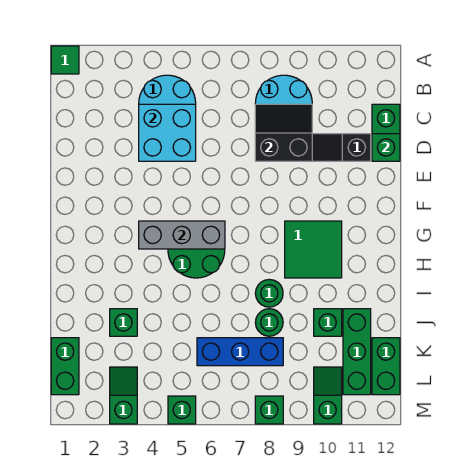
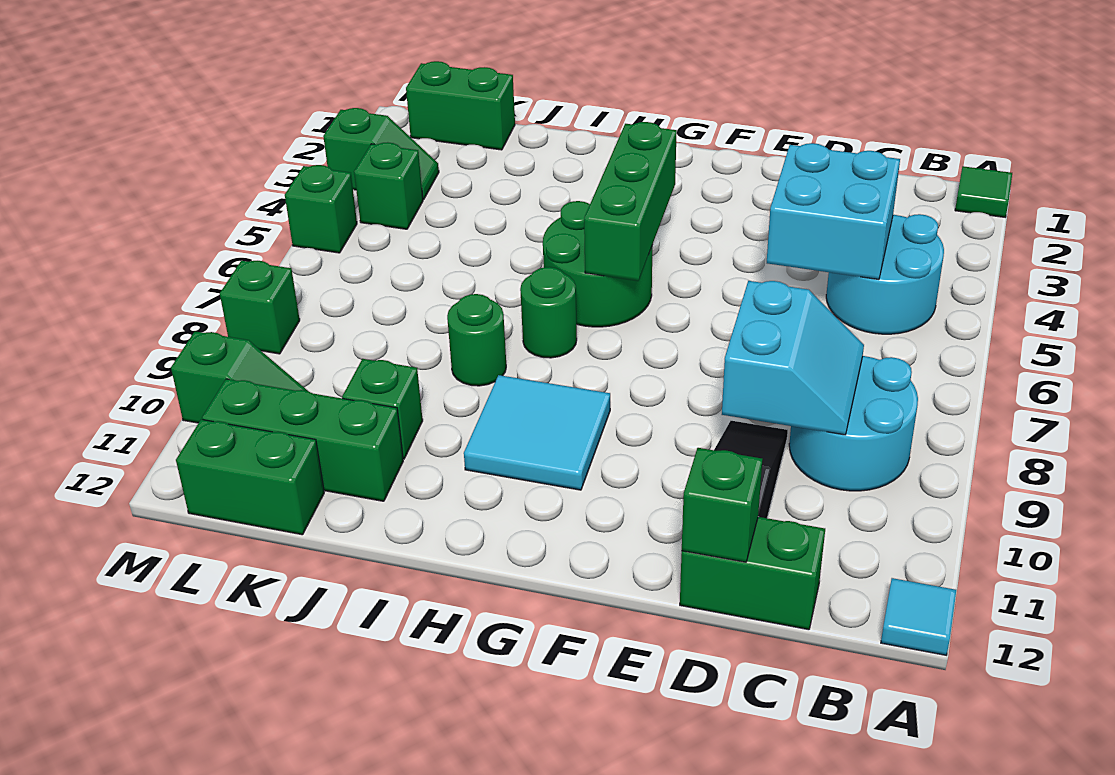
none -> cyan 1x1 tile [881,578,956,655]
black 2x2 slope [255,104,312,161] -> cyan 2x2 slope [722,281,864,435]
grey 1x3 brick [139,221,225,249] -> green 1x3 brick [584,122,677,281]
green 2x2 tile [285,221,342,278] -> cyan 2x2 tile [464,375,610,490]
green 1x1 brick [110,309,137,336] -> green 1x1 brick moved to [354,142,423,229]
green 1x1 round brick [255,309,283,336] -> green 1x1 round brick moved to [520,267,577,358]
blue 1x3 brick [197,338,283,366] -> none

